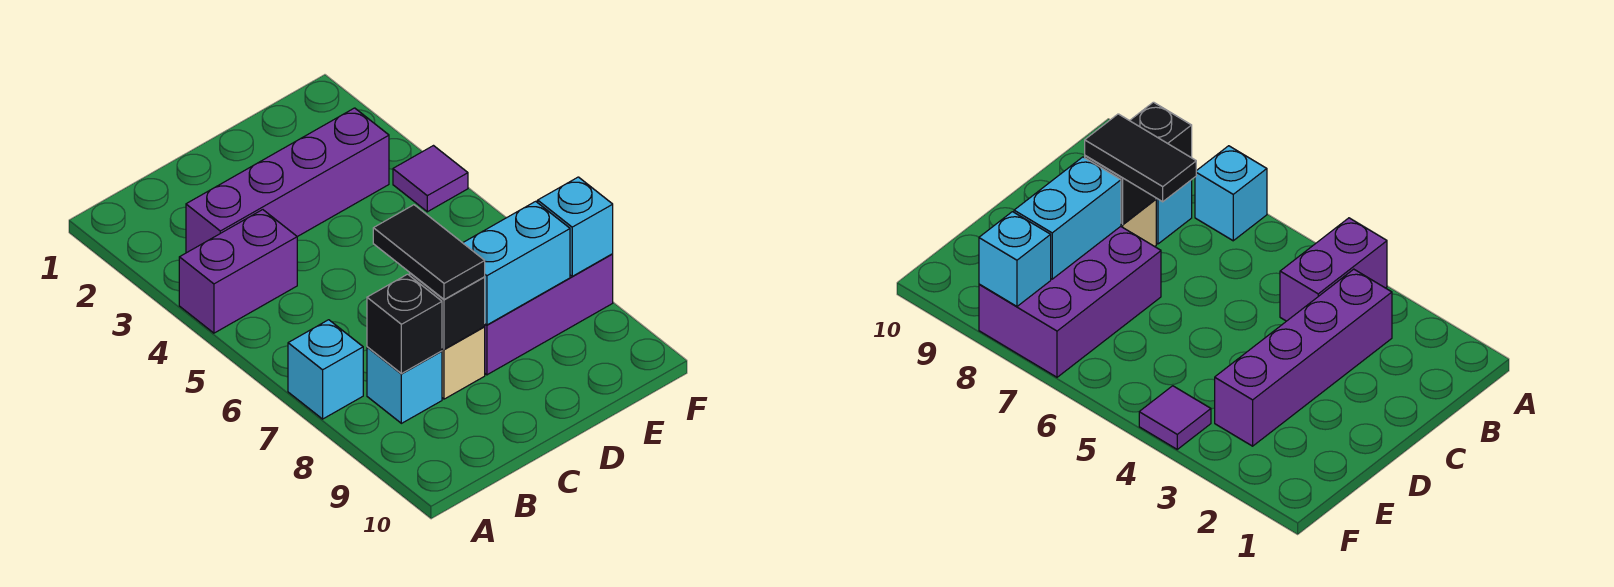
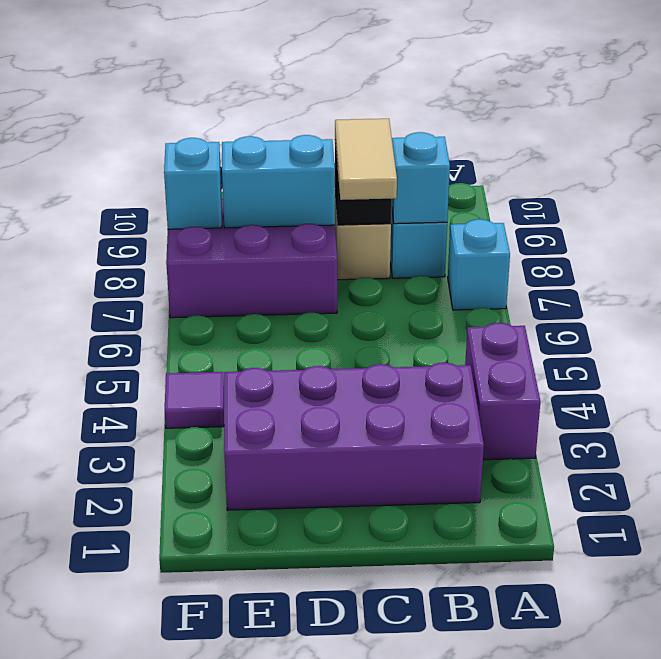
purple 1x2 brick [179,210,297,333] -> purple 1x2 brick turned to [465,323,540,460]
purple 1x4 brick [186,108,389,253] -> purple 2x4 brick [224,363,484,510]
black 1x1 brick [367,274,442,374] -> cyan 1x1 brick [392,132,450,224]
black 1x2 tile [373,205,485,300] -> tan 1x2 tile [335,119,397,200]

